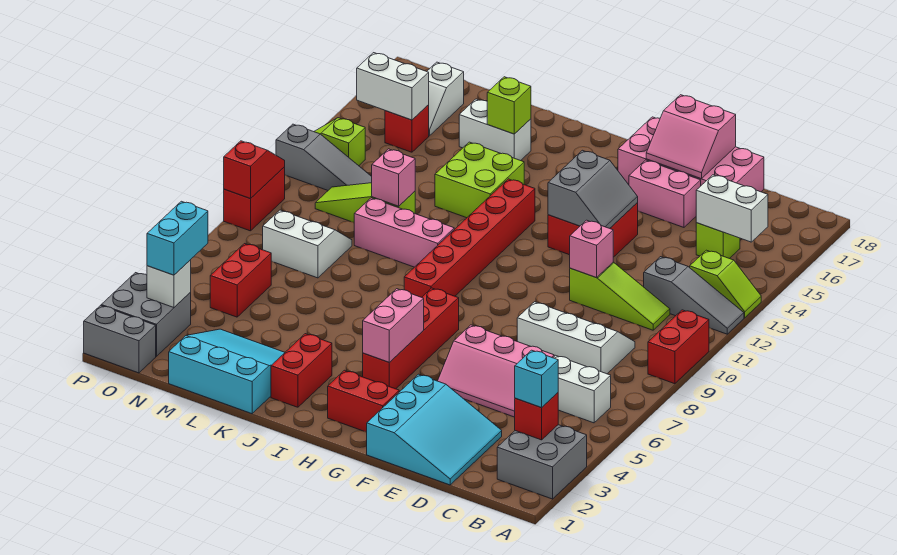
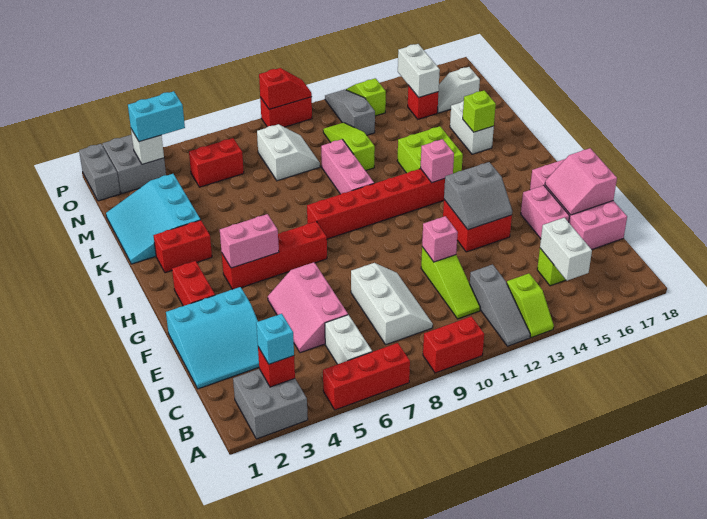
none -> red 1x3 brick [323,343,410,410]
cyan 3x3 slope [169,329,285,414] -> cyan 3x3 slope turned to [106,174,201,264]
pink 1x1 brick [372,149,415,206] -> pink 1x1 brick moved to [421,139,454,183]
grey 1x3 slope [276,124,372,190] -> grey 1x3 slope turned to [325,90,375,135]

